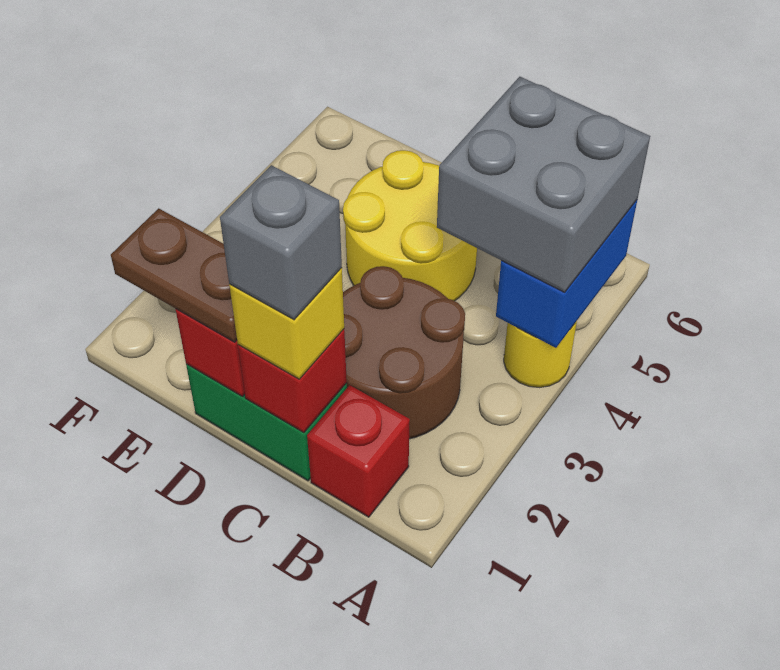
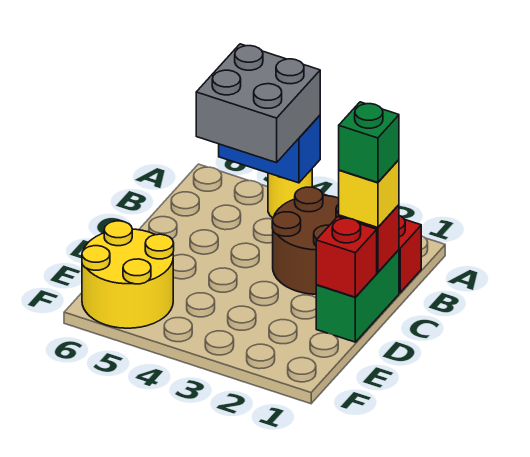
grey 1x1 brick [220,165,342,320] -> green 1x1 brick [339,102,399,183]
yellow 2x2 round brick [343,150,477,301] -> yellow 2x2 round brick moved to [82,221,174,328]
brown 1x2 plate [111,208,237,342] -> none

